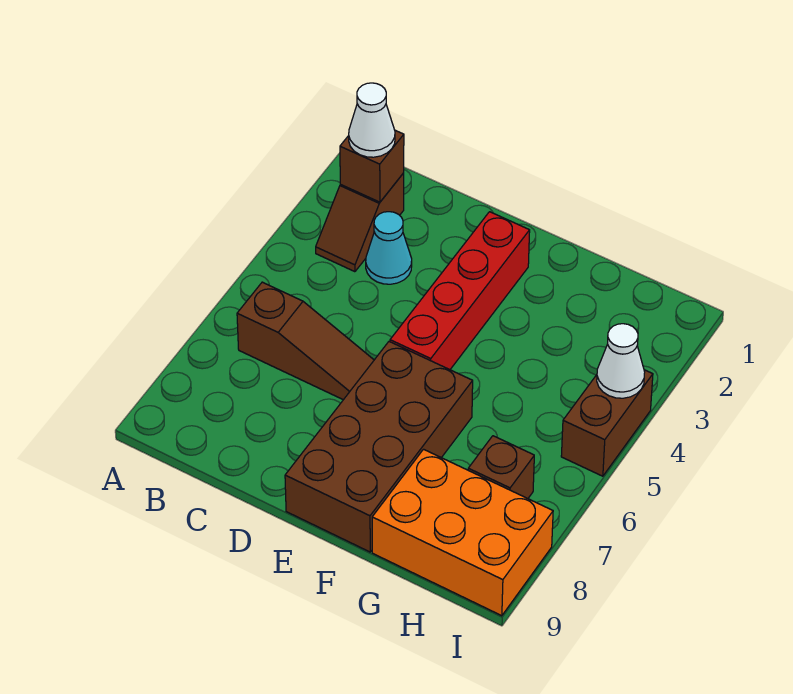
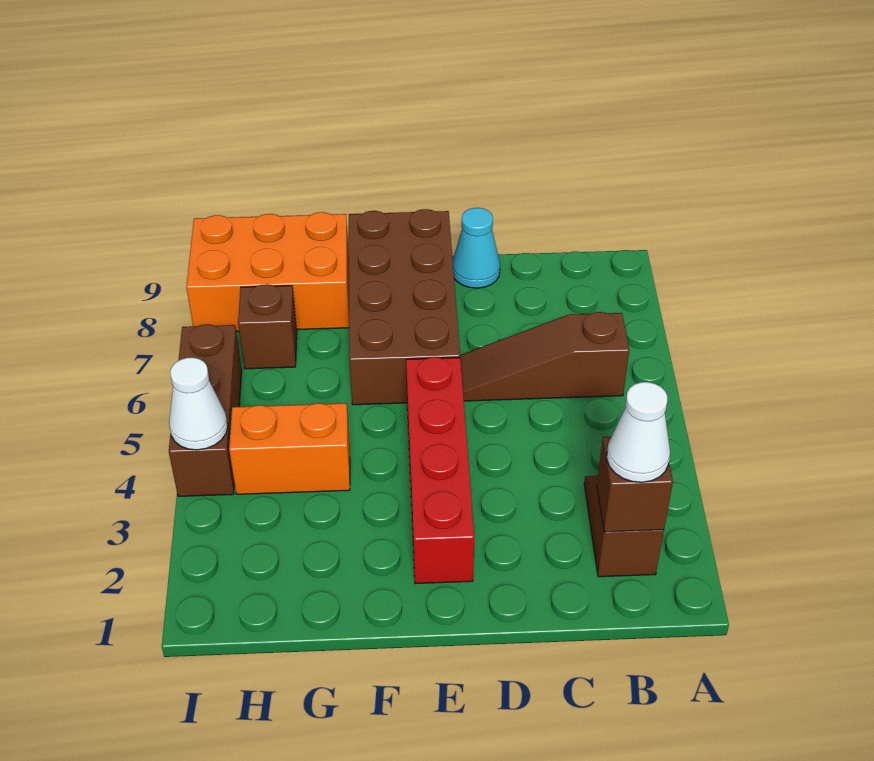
cyan 1x1 cone [366,212,412,284] -> cyan 1x1 cone moved to [453,208,500,288]
none -> orange 1x2 brick [229,403,350,494]
brown 1x2 brick [561,370,653,476] -> brown 1x3 brick [169,324,242,496]

